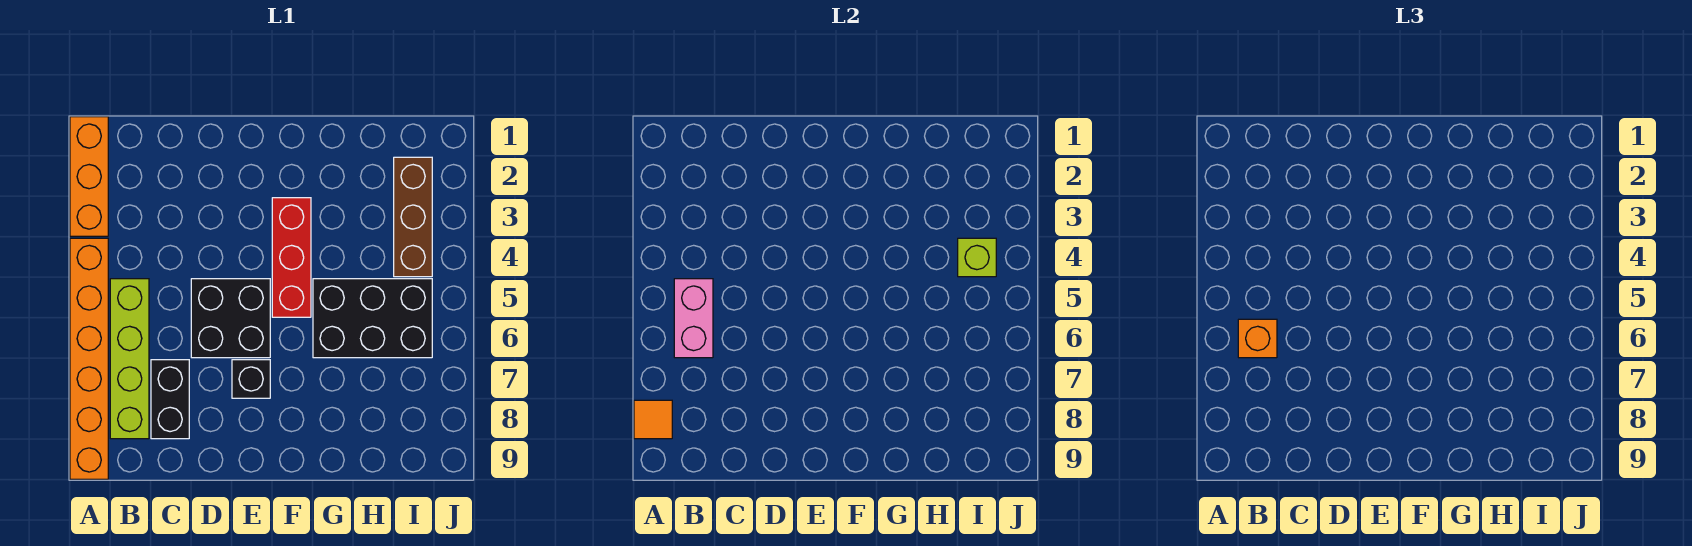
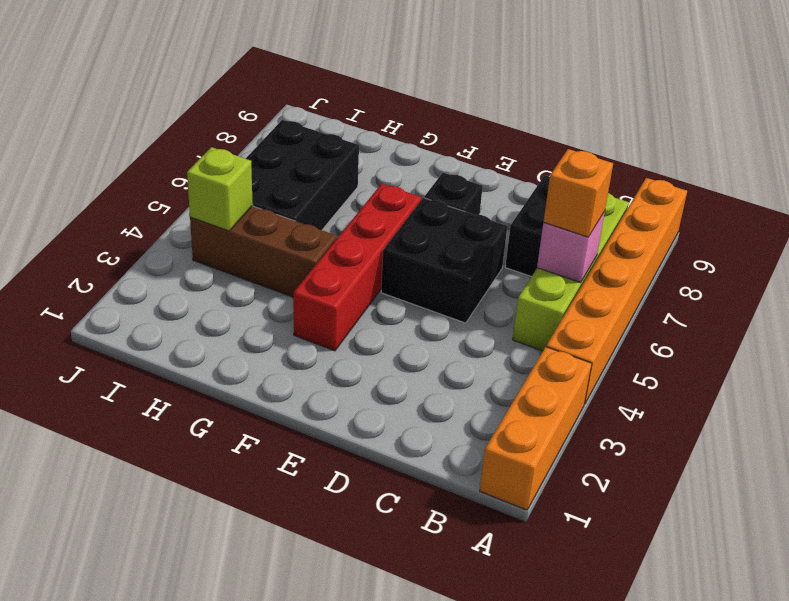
orange 1x1 tile [634,400,672,439] -> none
pink 1x2 brick [674,279,713,358] -> pink 1x1 brick [537,211,605,282]
red 1x3 brick [272,198,311,317] -> red 1x4 brick [293,184,421,351]
black 2x3 brick [313,279,432,358] -> black 2x3 brick turned to [246,120,359,230]
brown 1x3 brick [394,157,432,277] -> brown 1x3 brick turned to [190,206,337,297]

